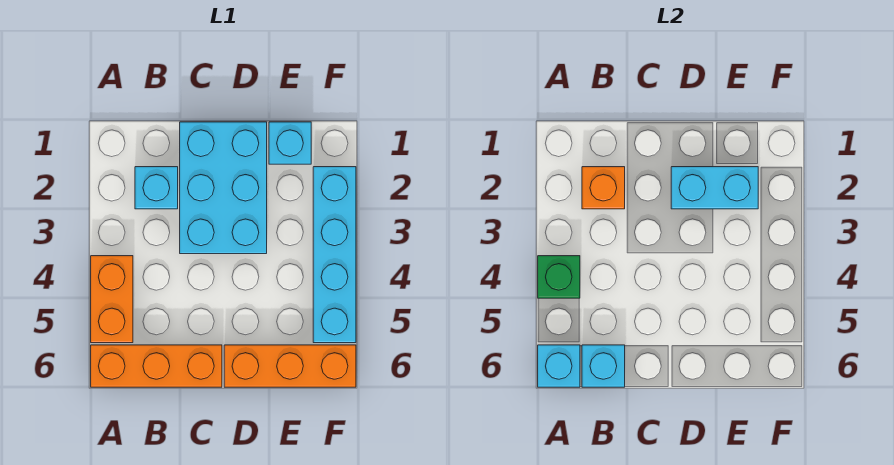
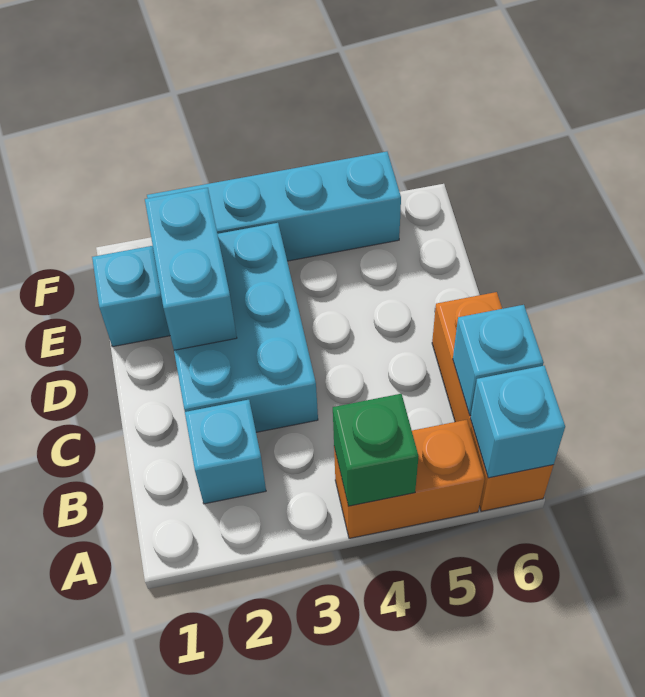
orange 1x1 brick [582,167,625,209] -> none
cyan 2x3 brick [180,122,267,254] -> cyan 2x3 brick turned to [174,223,318,432]
orange 1x3 brick [224,345,356,387] -> none

